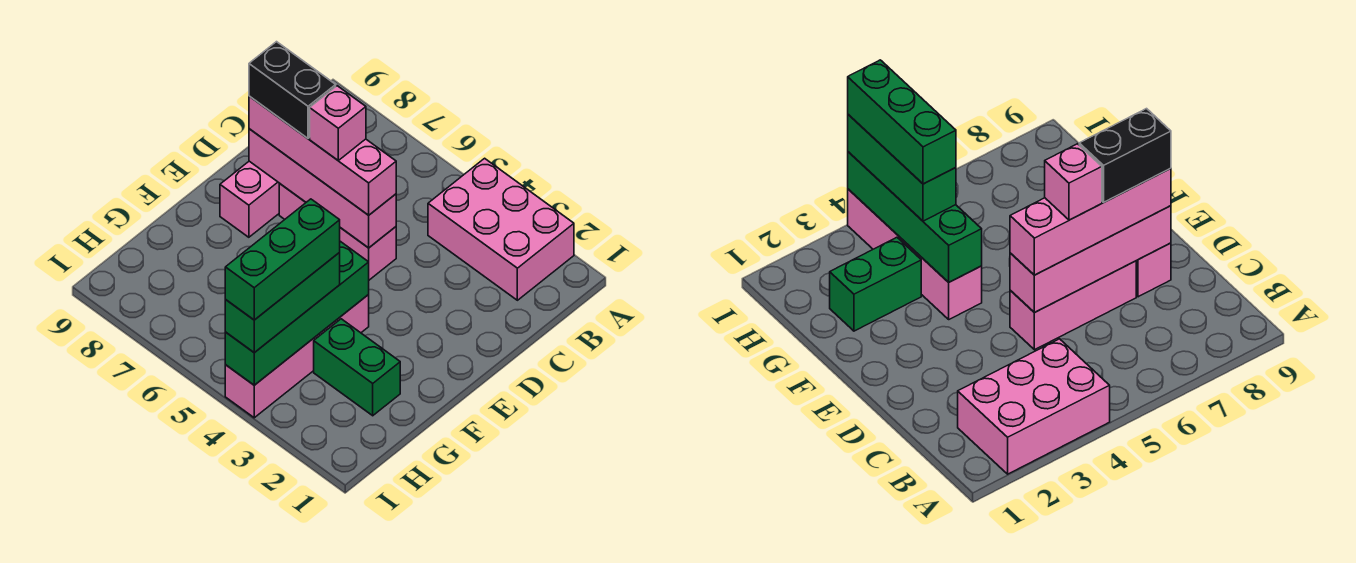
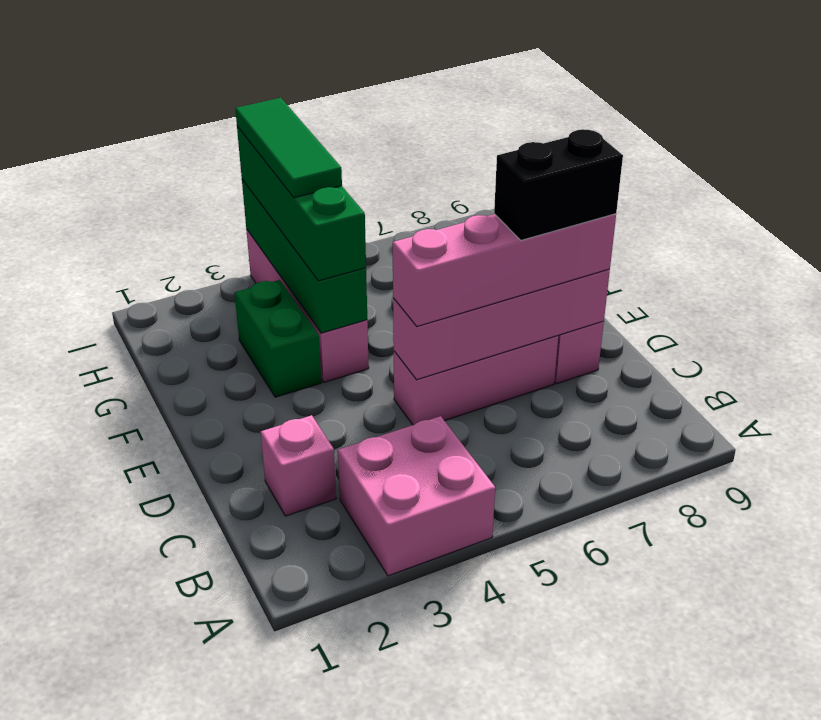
pink 2x3 brick [428,158,574,300] -> pink 2x2 brick [338,416,495,576]
pink 1x1 brick [310,86,366,160] -> pink 1x1 brick moved to [261,415,336,516]
green 1x2 brick [314,319,400,416] -> green 1x2 brick turned to [234,280,321,397]
green 1x3 brick [225,253,340,353] -> green 1x4 brick [237,126,366,281]
green 1x3 brick [225,199,340,320] -> green 1x3 tile [235,98,342,198]

